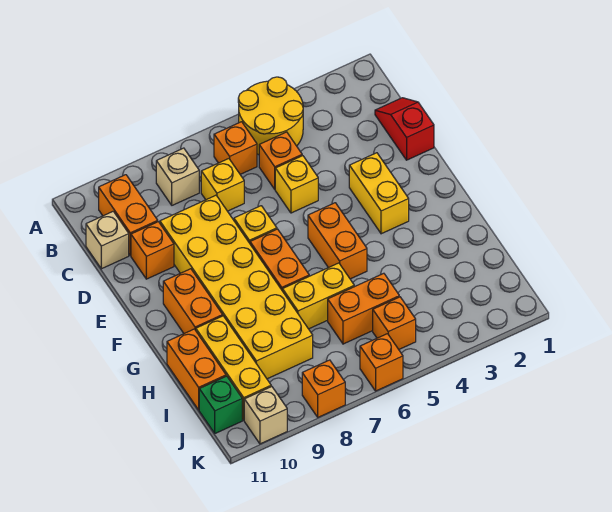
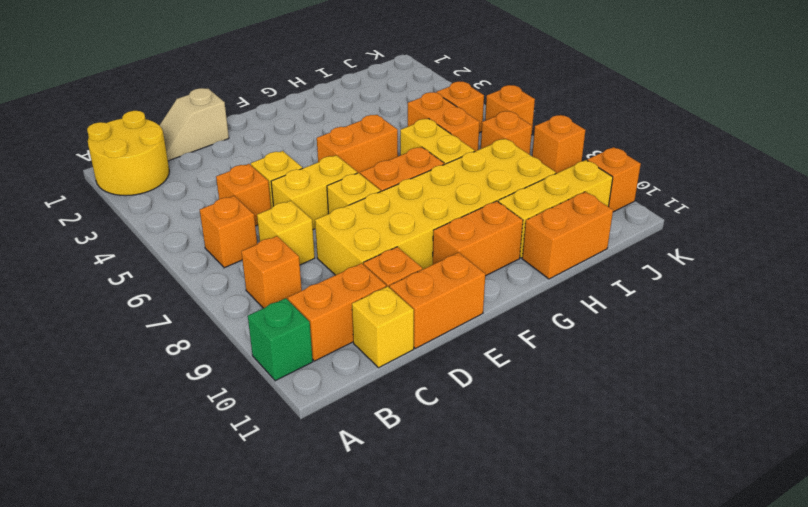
yellow 2x2 round brick [238,77,303,155] -> yellow 2x2 round brick moved to [87,111,169,196]
tan 1x1 brick [156,148,199,205] -> orange 1x1 brick [241,236,302,308]
red 1x2 slope [375,98,434,160] -> tan 1x2 slope [159,88,229,161]
tan 1x1 brick [86,211,129,269] -> yellow 1x1 brick [352,286,414,368]
none -> orange 1x2 brick [389,252,485,348]
yellow 1x2 brick [349,153,409,234] -> yellow 1x2 brick moved to [271,155,357,230]
none -> orange 1x1 brick [481,111,532,155]
green 1x1 brick [199,376,242,433] -> green 1x1 brick moved to [248,298,313,381]
tan 1x1 brick [244,386,287,444] -> orange 1x1 brick [587,147,641,212]

